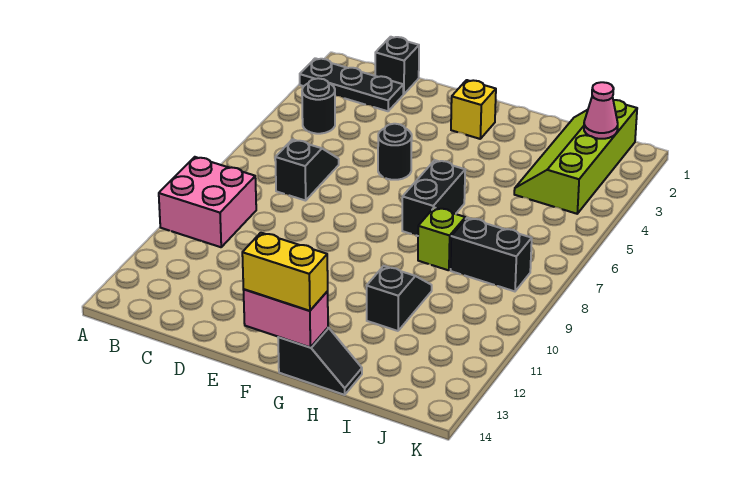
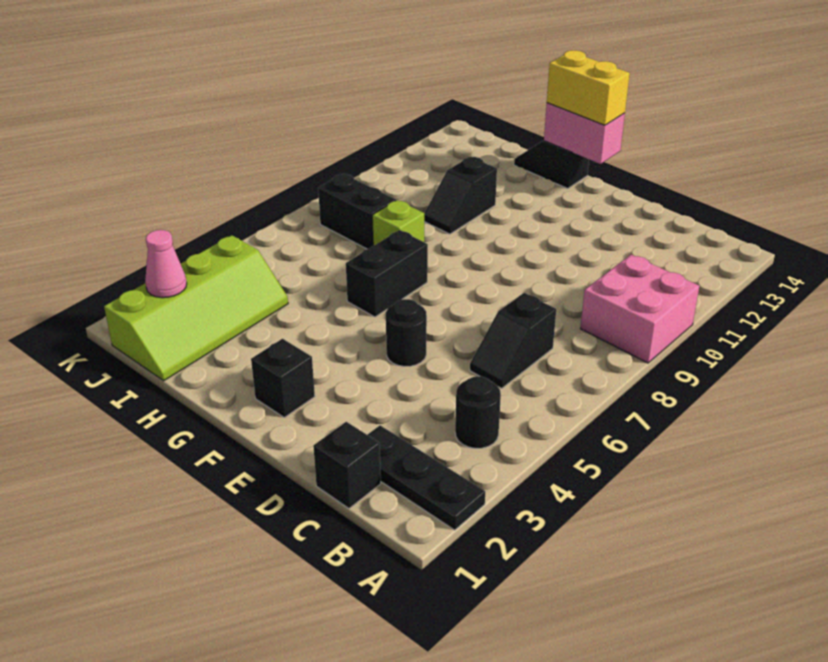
yellow 1x1 brick [451,80,496,139] -> black 1x1 brick [251,339,315,417]

